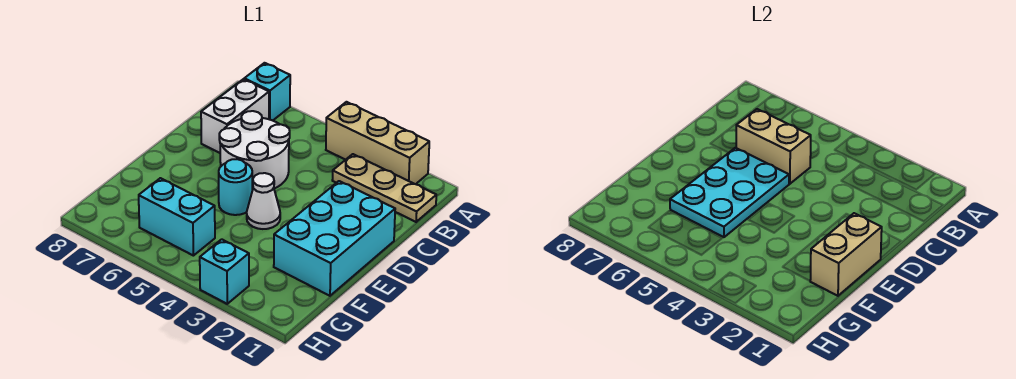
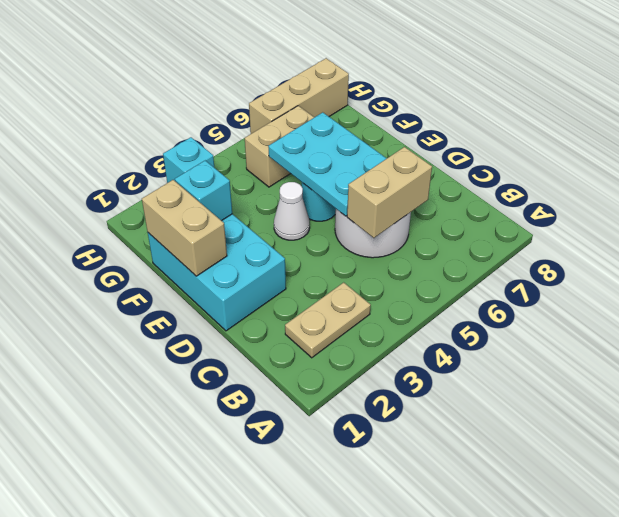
tan 1x3 brick [326,102,429,184] -> tan 1x3 brick moved to [249,58,349,134]
cyan 1x1 brick [244,63,290,121] -> cyan 1x1 brick moved to [175,161,232,221]
tan 1x3 plate [332,154,436,222] -> tan 1x2 plate [285,282,371,358]
white 1x2 brick [201,79,269,153] -> none
cyan 1x2 brick [139,178,215,256] -> tan 1x2 brick [245,106,314,187]

